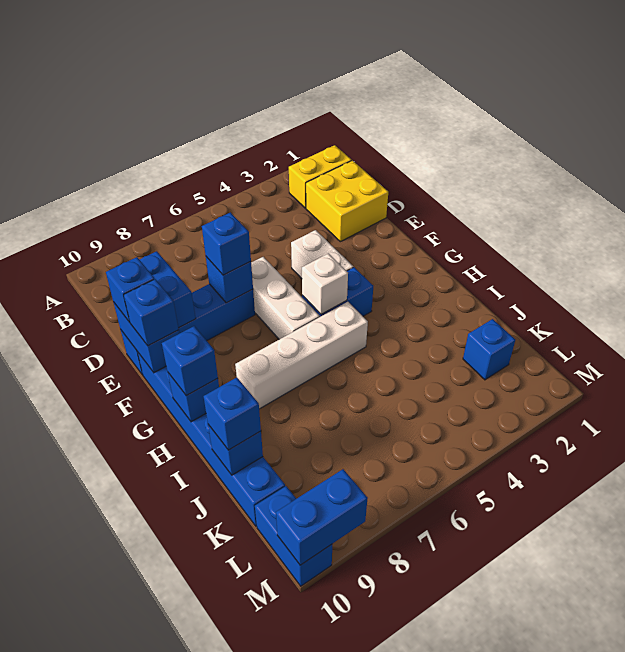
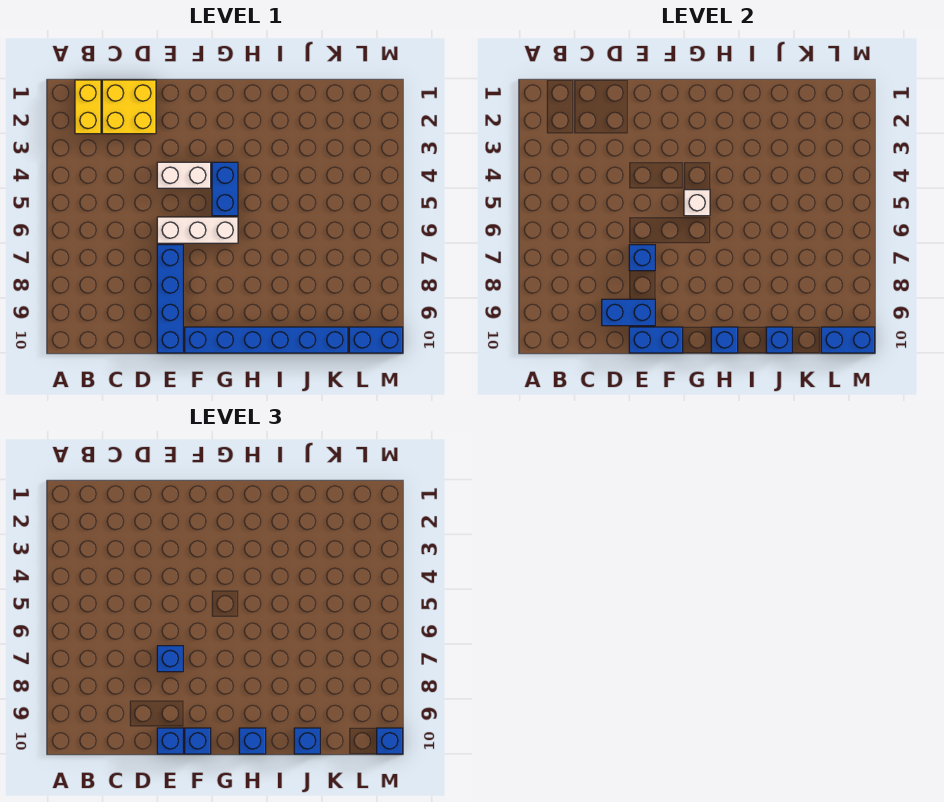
white 1x4 brick [235,302,368,409] -> none
blue 1x1 brick [463,319,515,380] -> blue 1x1 brick moved to [377,728,403,754]
blue 1x2 brick [276,469,368,565] -> blue 1x2 brick turned to [821,327,875,353]

